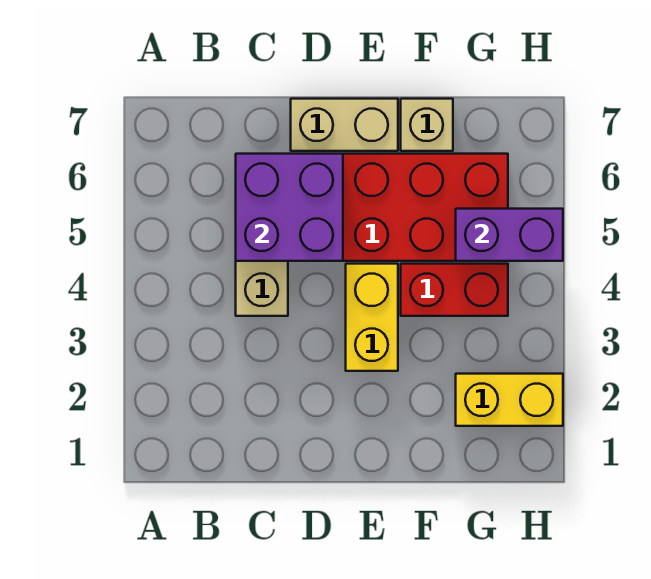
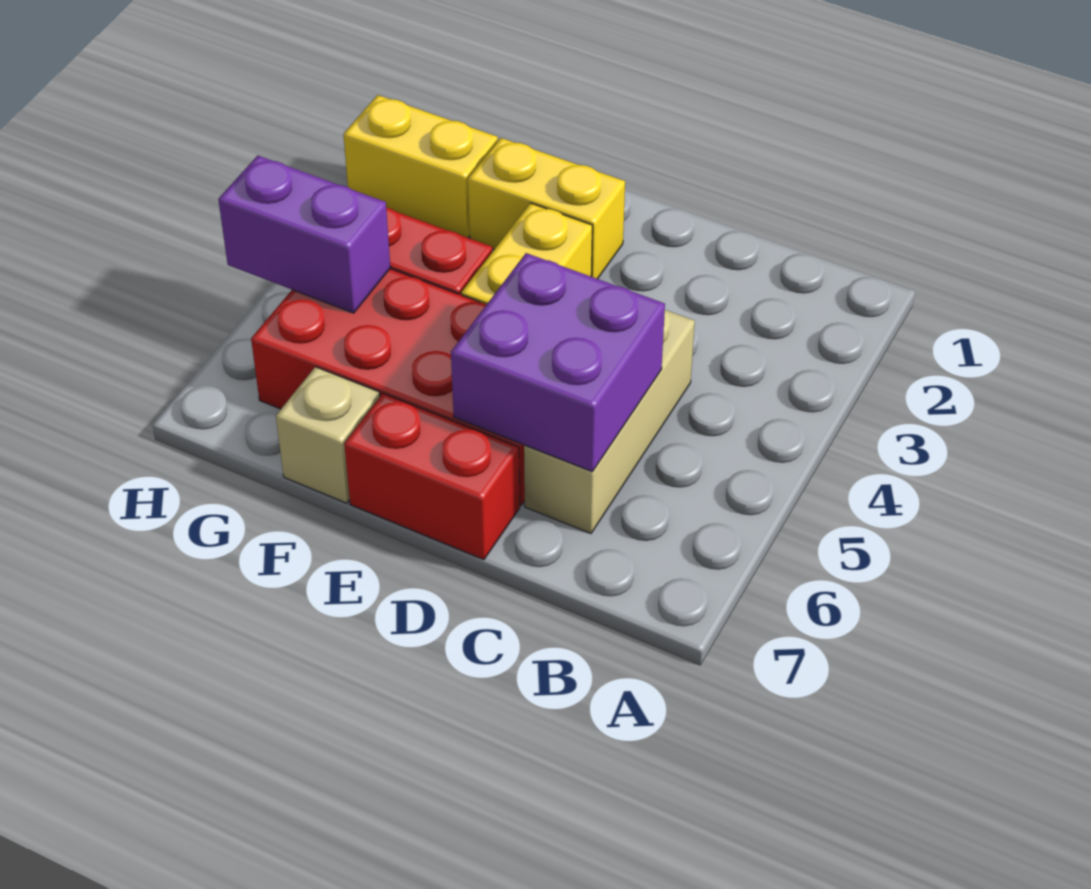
tan 1x2 brick [291,99,398,151] -> red 1x2 brick [344,394,520,560]
none -> yellow 1x2 brick [468,138,625,279]

